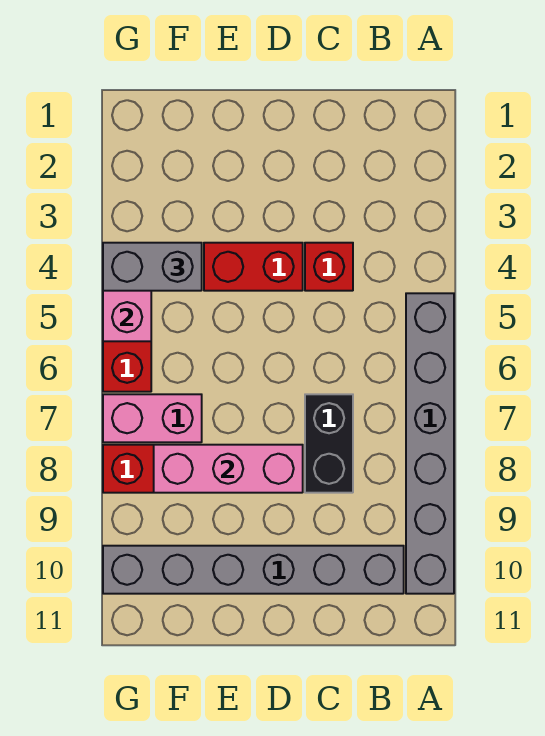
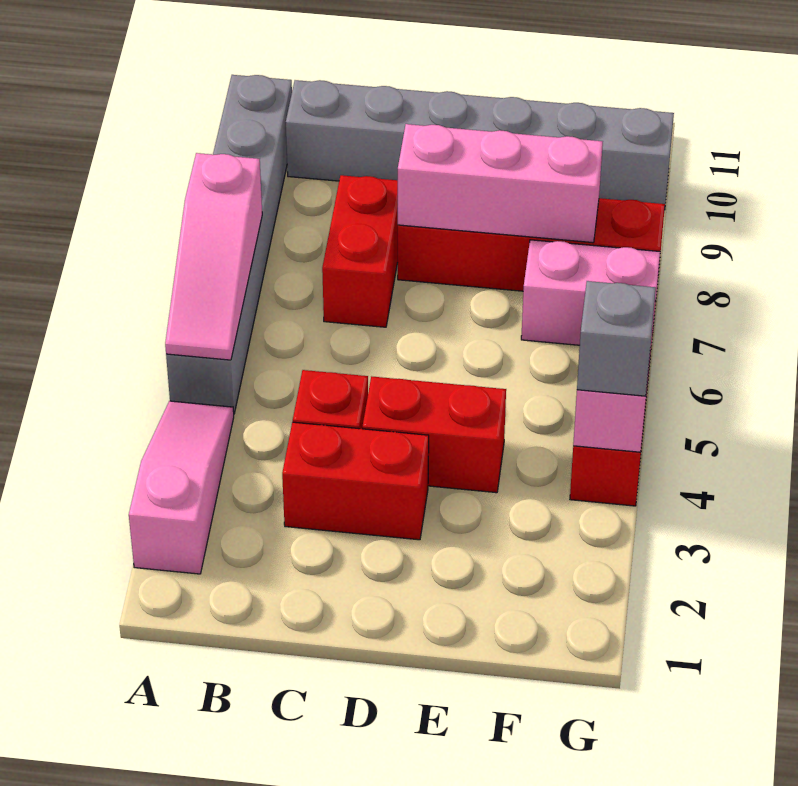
none -> pink 1x3 slope [129,401,234,574]
none -> pink 1x3 slope [165,153,262,360]
none -> red 1x2 brick [282,422,429,540]
black 1x2 brick [305,394,353,493] -> red 1x2 brick [322,175,398,327]
grey 1x2 brick [103,243,202,291] -> grey 1x1 brick [577,281,656,396]

